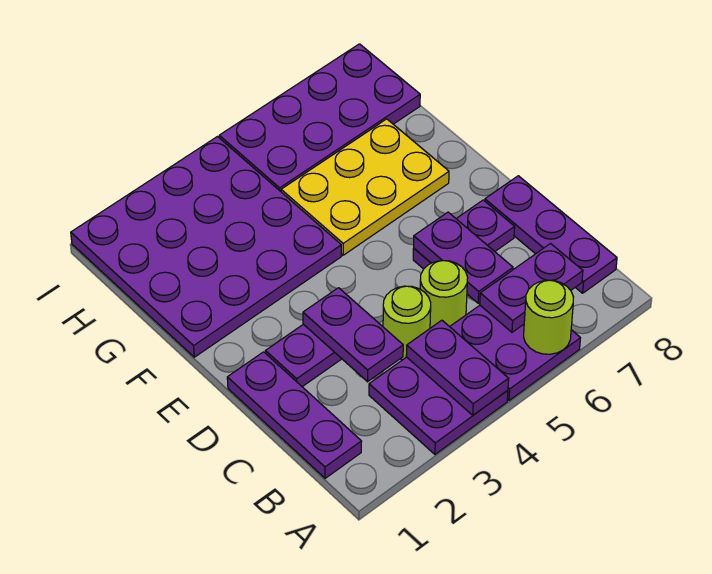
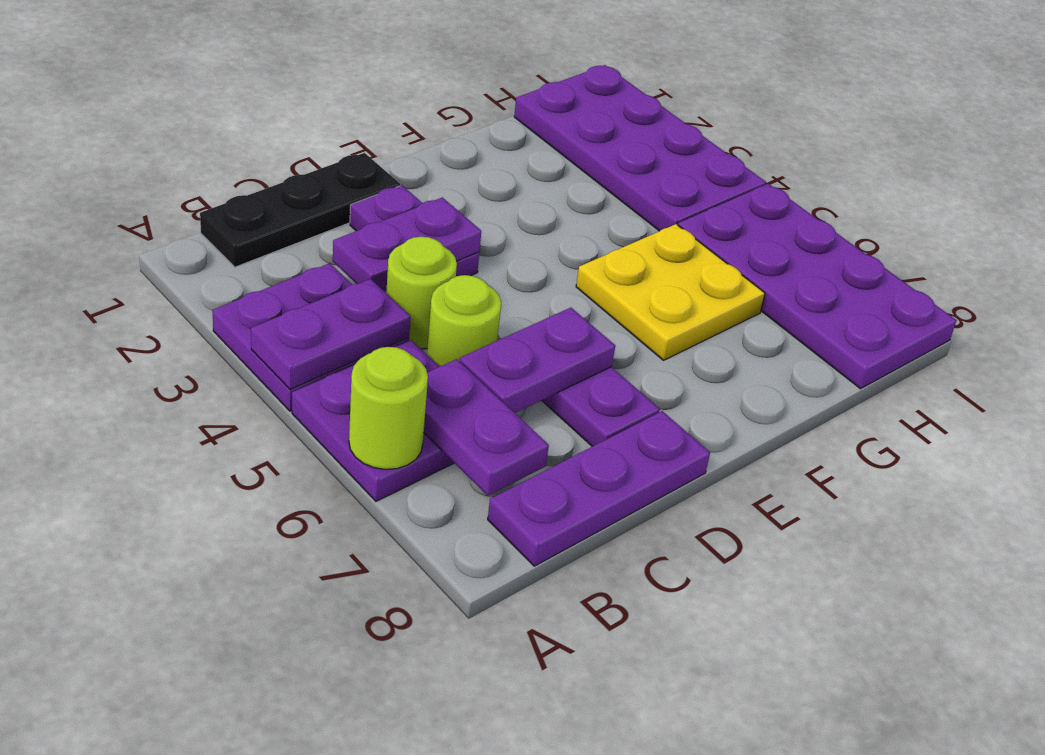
purple 1x3 plate [227,352,362,478] -> black 1x3 plate [200,153,400,267]
purple 4x4 plate [71,137,342,357] -> purple 2x4 plate [514,65,766,231]
yellow 2x3 plate [281,119,449,255] -> yellow 2x2 plate [576,224,765,360]

